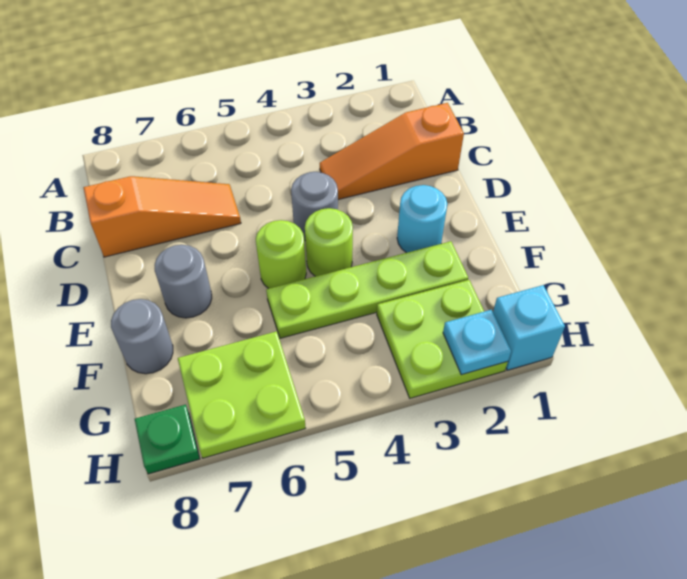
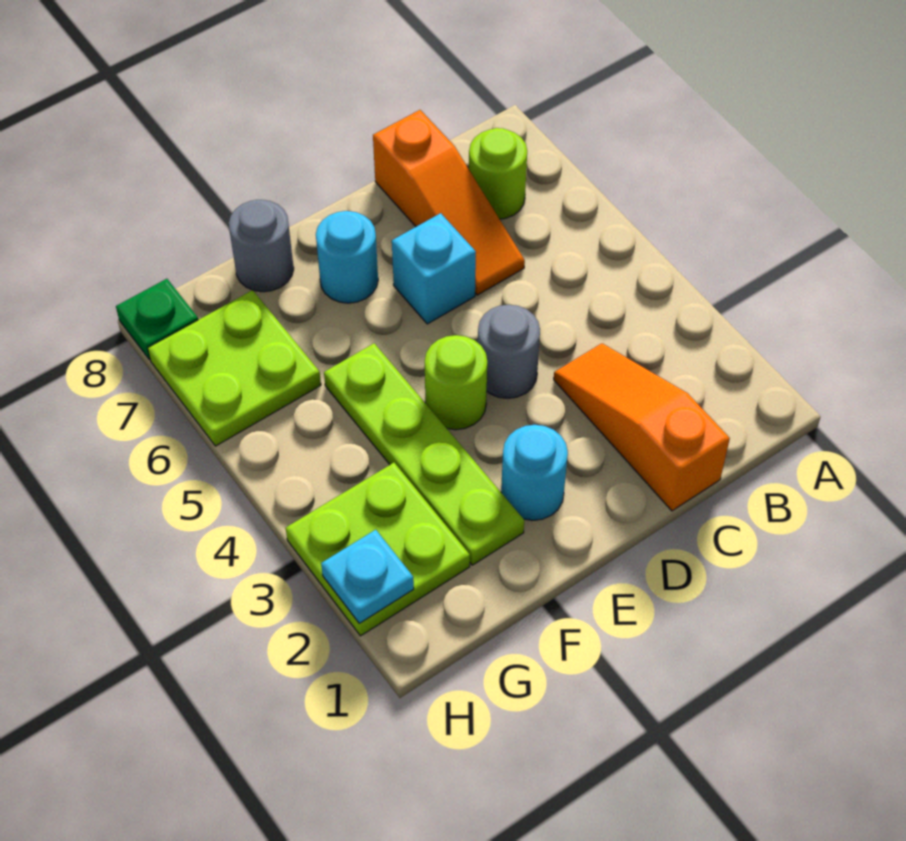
lime 1x1 round brick [256,220,306,289] -> lime 1x1 round brick moved to [469,128,527,219]
grey 1x1 round brick [155,245,212,318] -> cyan 1x1 round brick [316,211,378,303]
cyan 1x1 brick [493,285,565,370] -> cyan 1x1 brick moved to [392,213,476,324]

